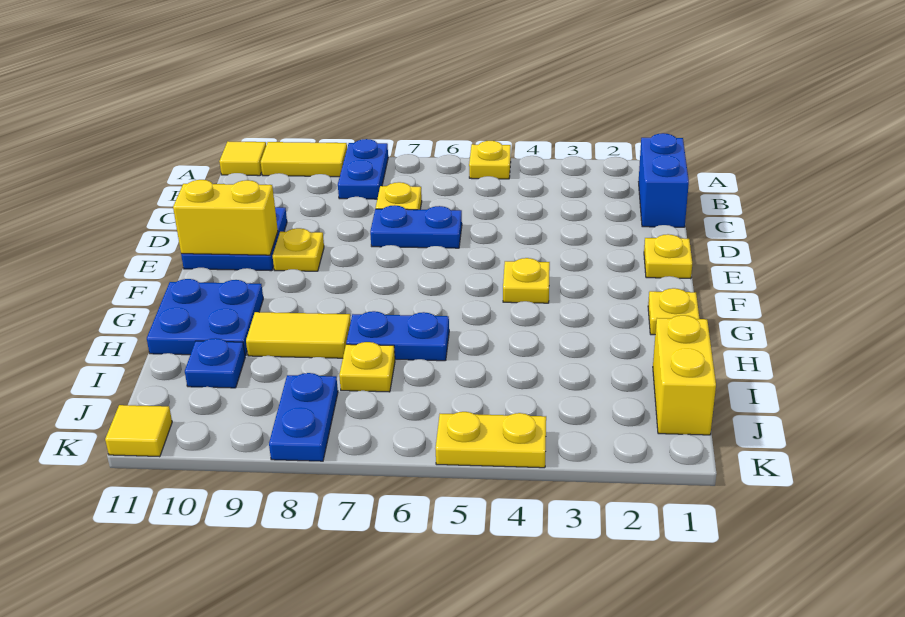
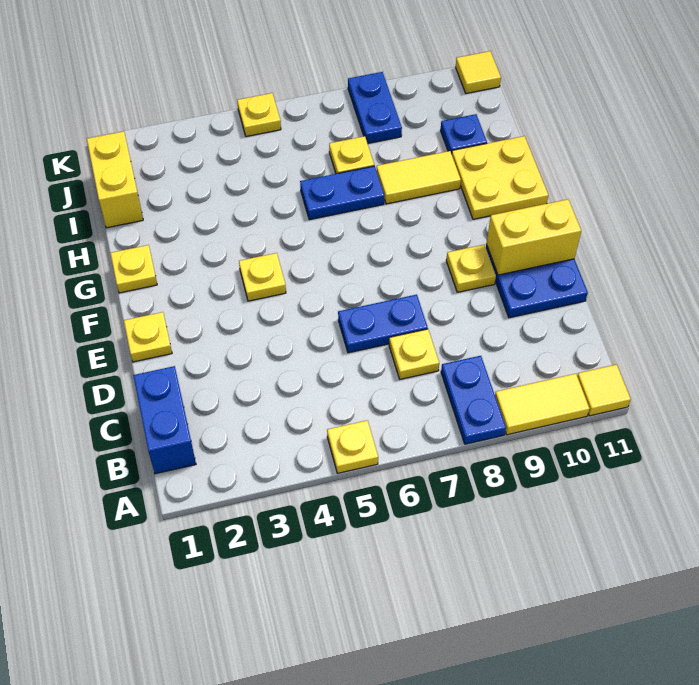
blue 2x2 plate [147,279,263,356] -> yellow 2x2 plate [452,136,548,219]
yellow 1x2 plate [435,412,546,468] -> yellow 1x1 plate [237,93,281,137]

